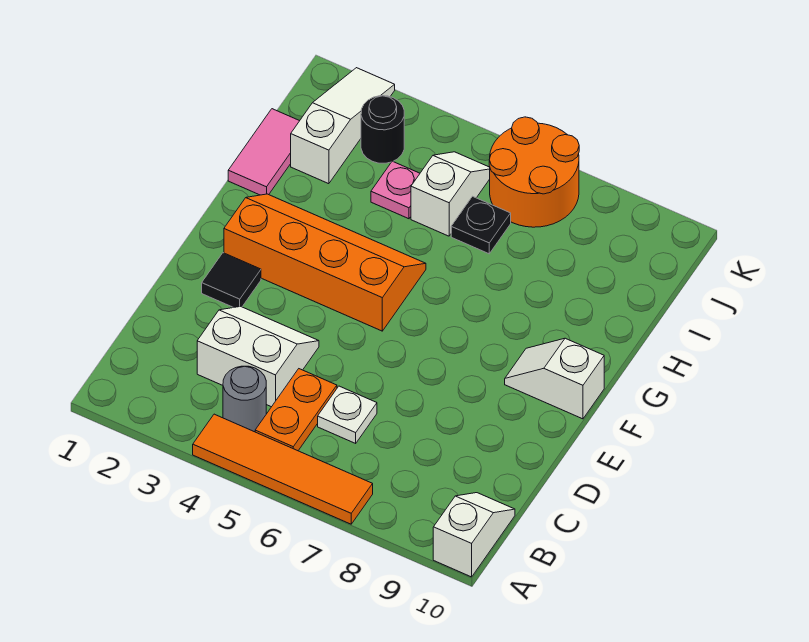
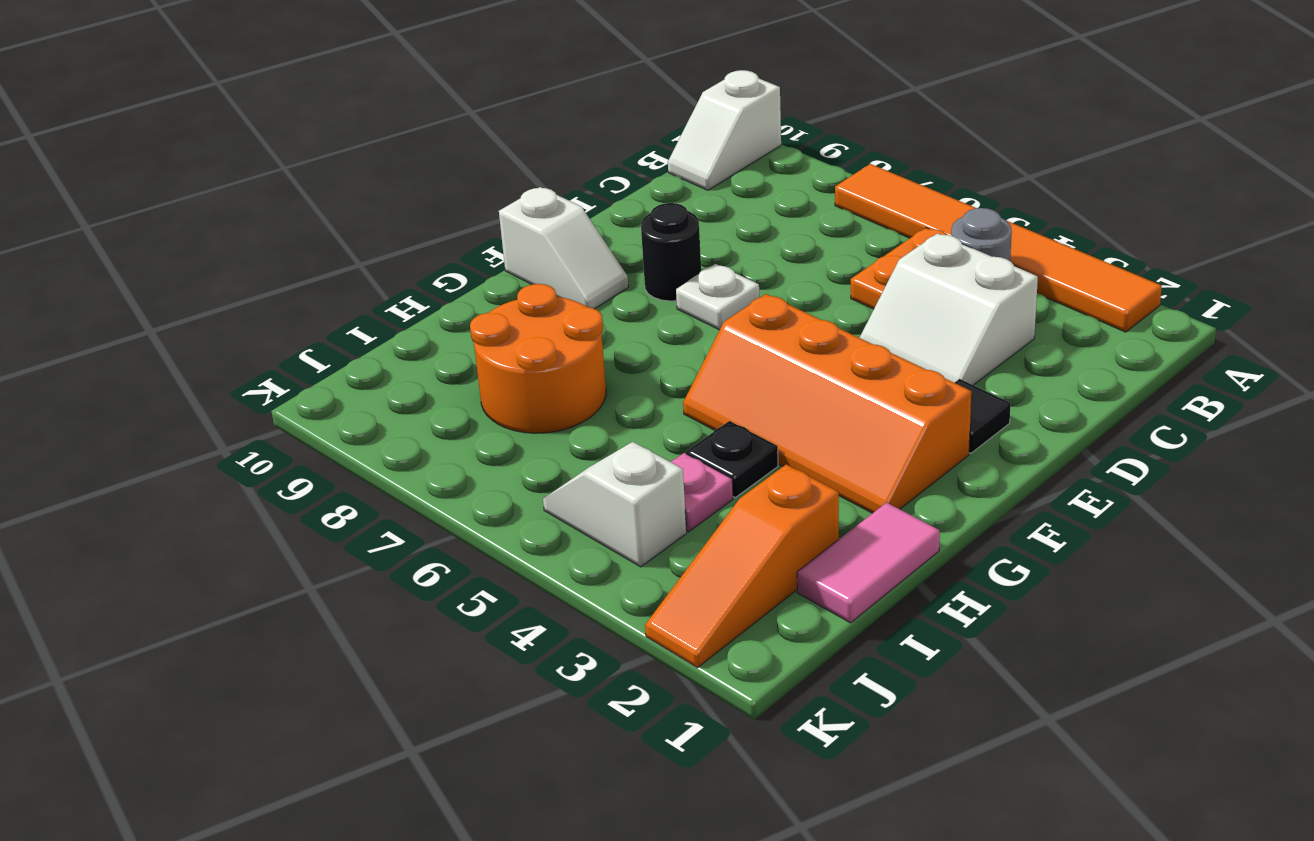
orange 1x4 tile [193,414,373,524] -> orange 1x6 tile [835,164,1162,332]
white 1x1 plate [318,386,377,443] -> white 1x1 plate moved to [676,264,759,330]
white 1x3 slope [291,68,395,184] -> orange 1x3 slope [645,464,839,668]
white 1x2 slope [411,152,490,236] -> white 1x2 slope turned to [543,442,687,567]
black 1x1 plate [451,196,511,254] -> black 1x1 plate moved to [686,421,778,497]
black 1x1 round brick [361,96,404,163] -> black 1x1 round brick moved to [641,203,701,301]
orange 2x2 round brick [489,117,579,227] -> orange 2x2 round brick moved to [470,284,606,433]

